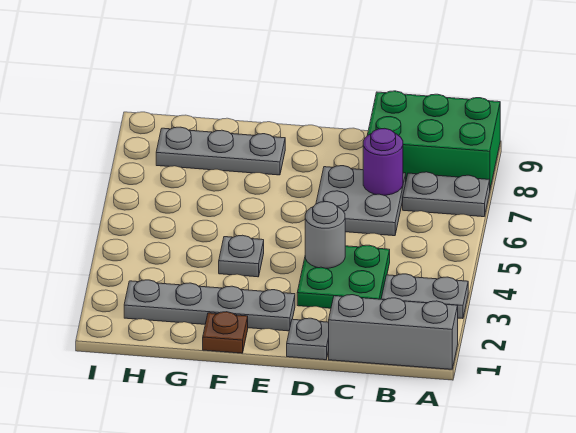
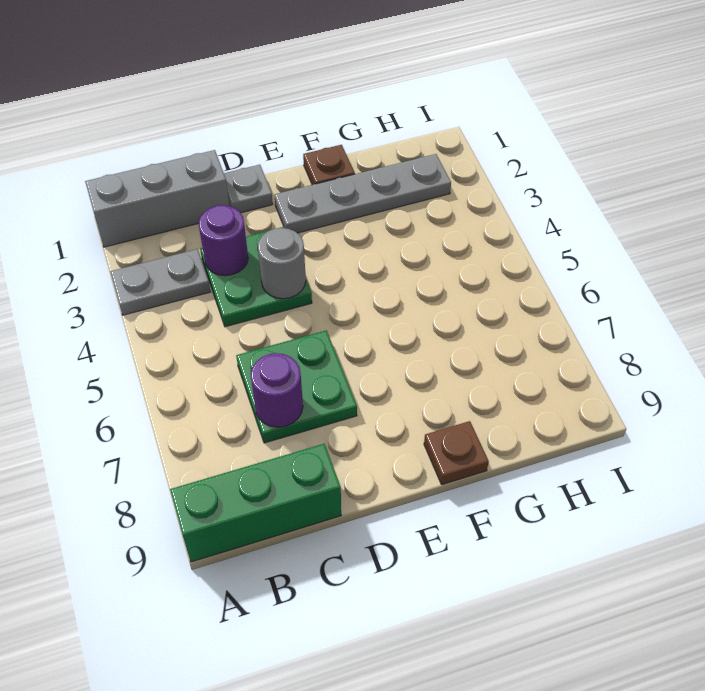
grey 1x2 plate [403,172,490,217] -> none
green 2x3 brick [367,91,500,188] -> green 1x3 brick [170,444,341,562]
none -> purple 1x1 round brick [199,205,248,276]
grey 2x2 plate [316,166,406,236] -> green 2x2 plate [236,330,357,443]
grey 1x1 plate [219,235,264,277] -> none
grey 1x3 plate [156,127,285,175] -> none
none -> brown 1x1 plate [424,421,489,485]

